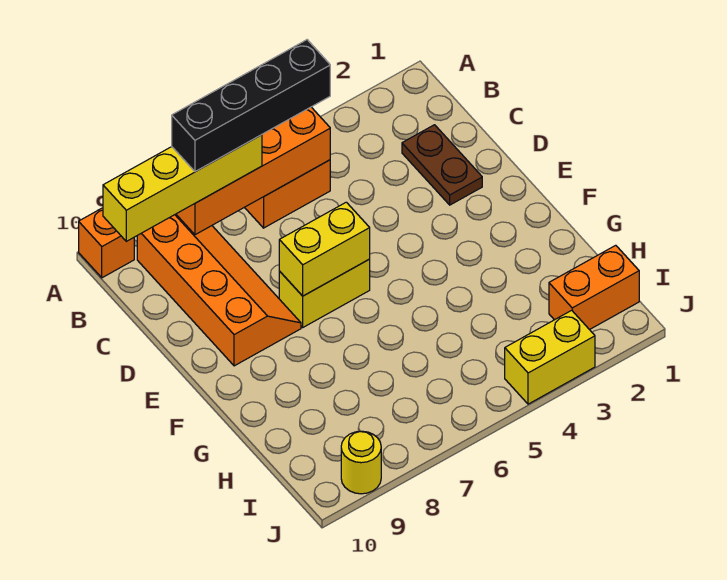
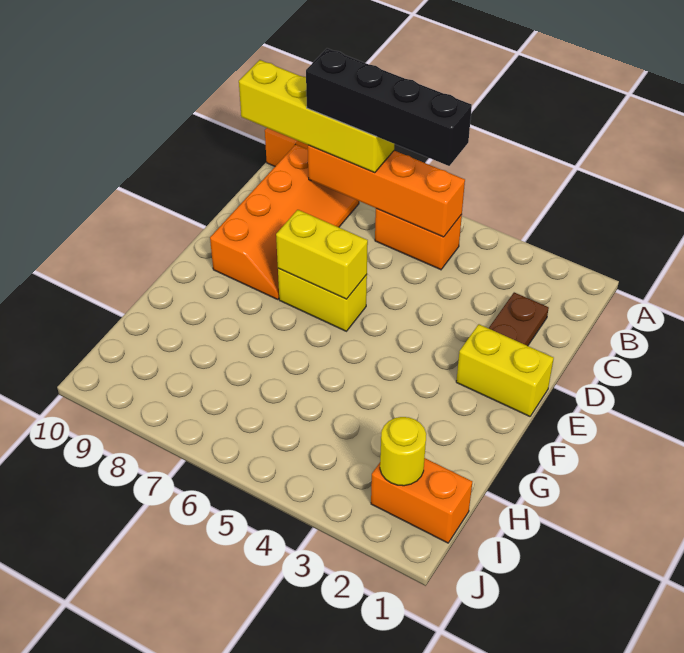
yellow 1x2 brick [505,310,595,404] -> yellow 1x2 brick moved to [456,324,554,416]
yellow 1x1 round brick [341,431,381,494] -> yellow 1x1 round brick moved to [380,417,426,486]

